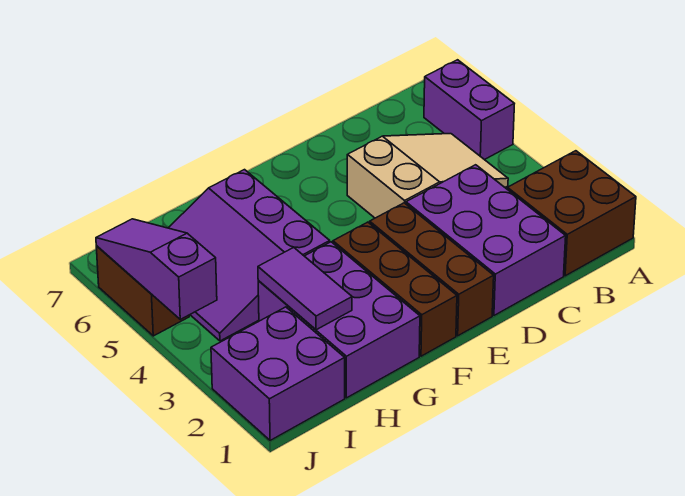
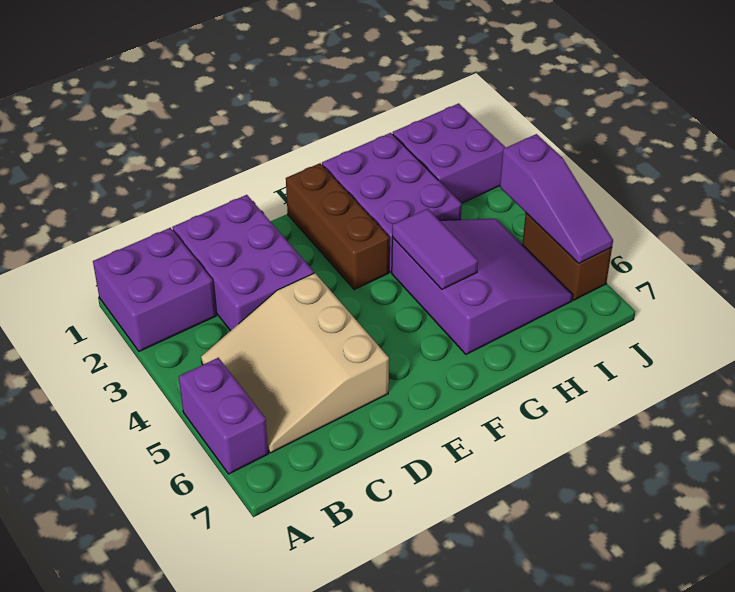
brown 2x2 brick [507,151,636,276] -> purple 2x2 brick [93,228,216,351]
tan 2x3 slope [347,134,508,218] -> tan 3x3 slope [201,273,389,453]
brown 1x3 brick [370,203,494,336] -> none
purple 1x2 tile [258,248,352,330] -> purple 1x2 tile moved to [392,209,478,289]

